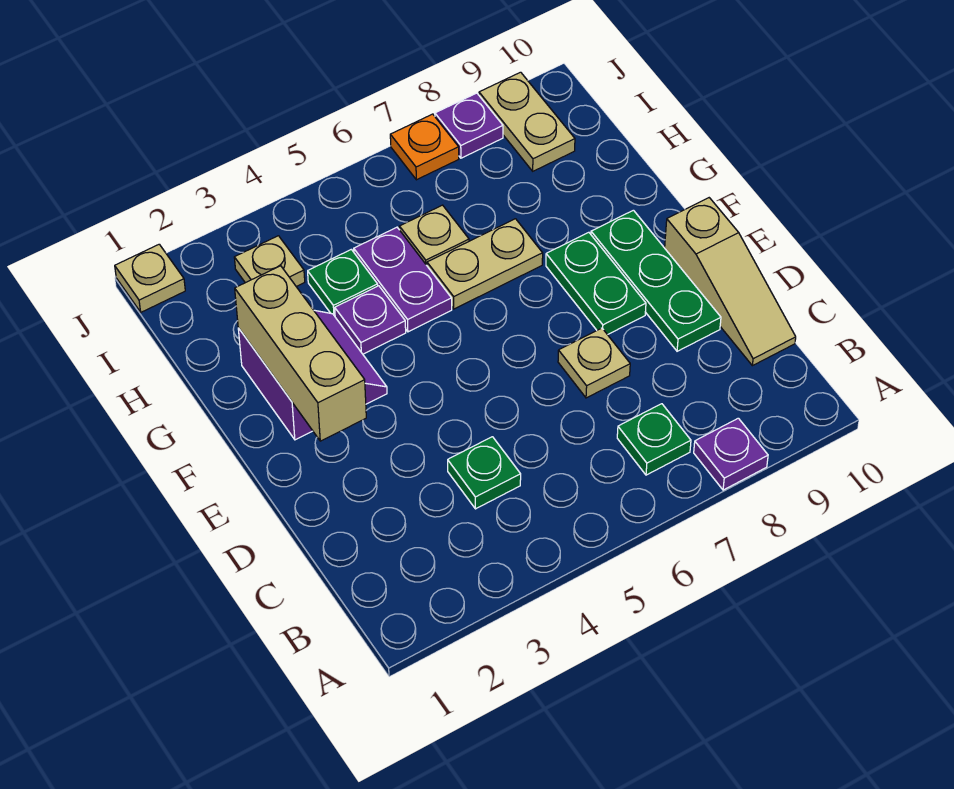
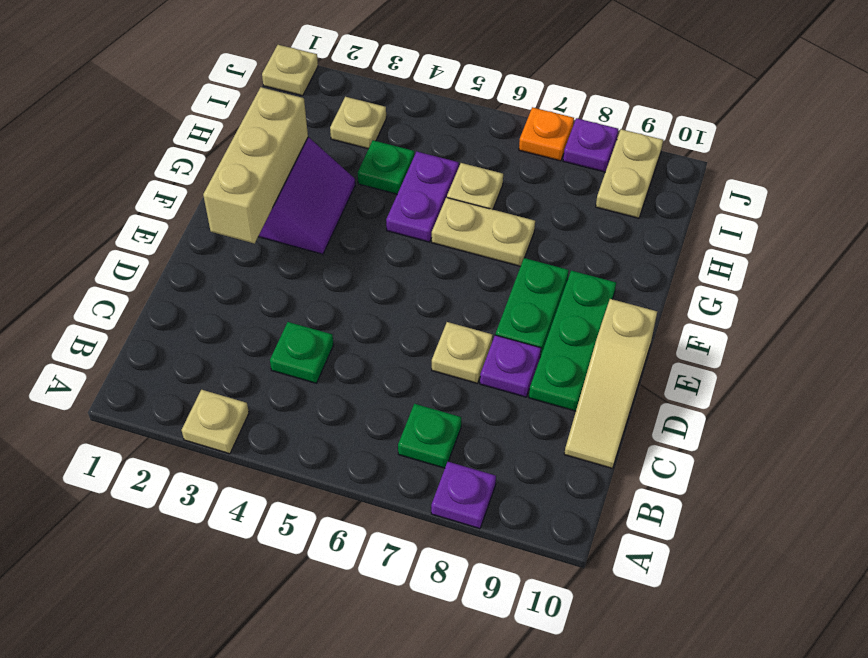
none -> tan 1x1 plate [182,390,249,454]
purple 1x1 plate [335,286,406,354] -> purple 1x1 plate moved to [480,335,541,397]

